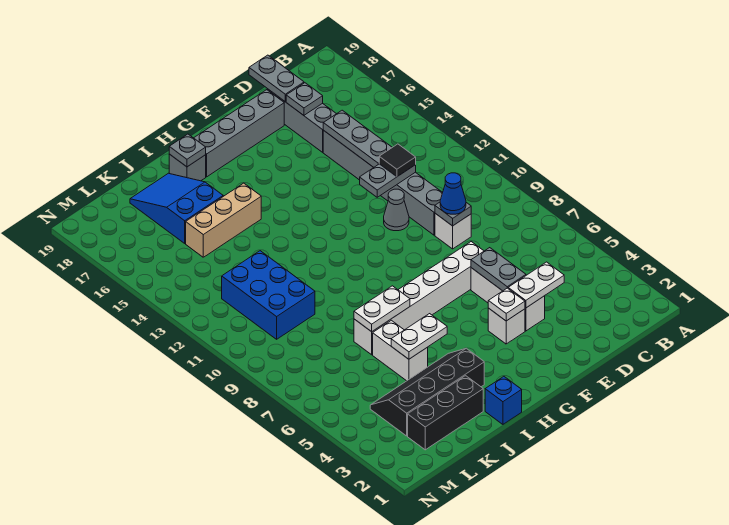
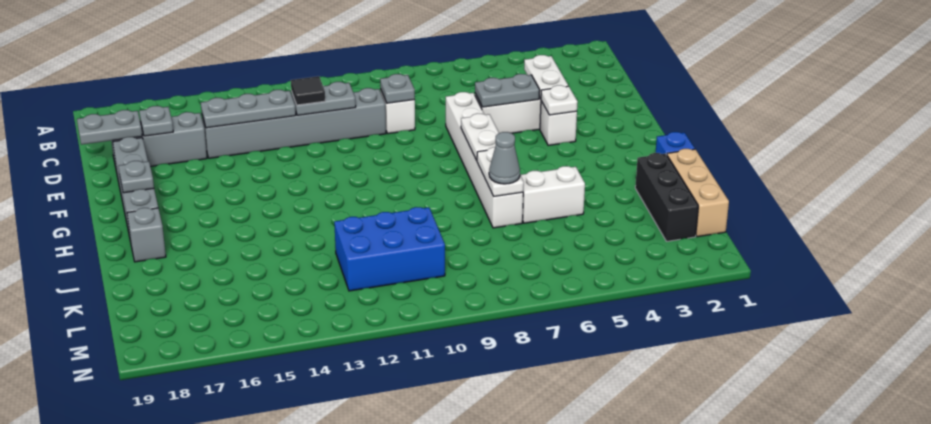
blue 1x1 cone [440,173,466,214] -> none
grey 1x2 plate [360,164,416,197] -> grey 1x2 plate turned to [291,82,356,115]
grey 1x1 cone [384,189,409,231] -> grey 1x1 cone moved to [489,132,520,184]
black 2x4 slope [370,348,484,436] -> none
white 1x2 plate [391,314,447,359] -> white 1x2 plate moved to [461,113,499,161]
tan 1x3 brick [186,183,261,257] -> tan 1x3 brick moved to [667,149,729,237]
grey 1x1 plate [169,134,206,167] -> grey 1x1 plate moved to [119,161,154,193]
blue 2x3 slope [130,173,223,243] -> none

